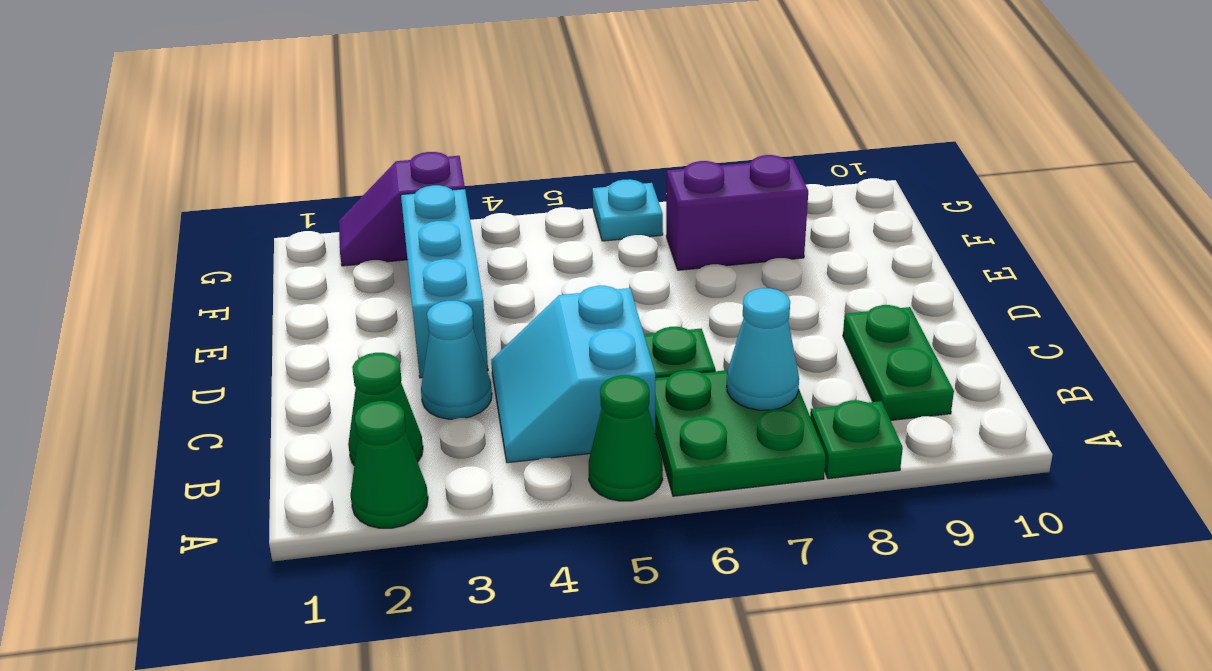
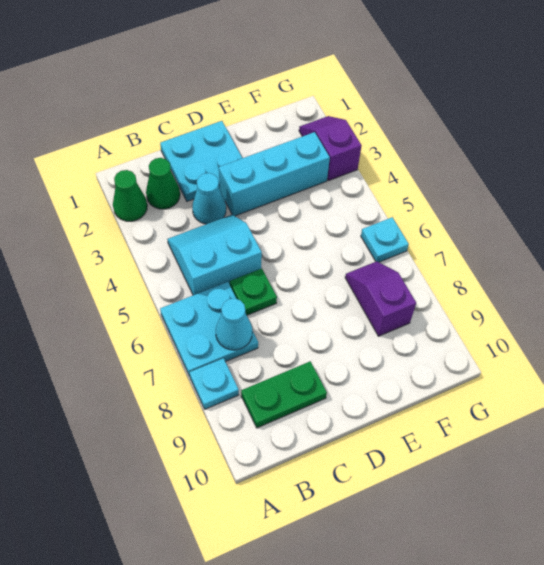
green 1x1 cone [589,375,663,501] -> none
green 2x2 plate [655,370,826,496] -> cyan 2x2 plate [160,282,258,376]
green 1x1 plate [810,400,903,479] -> cyan 1x1 plate [189,358,239,409]
none -> cyan 2x2 plate [160,121,242,201]
purple 1x2 brick [666,155,808,270] -> purple 1x2 slope [345,261,416,336]

